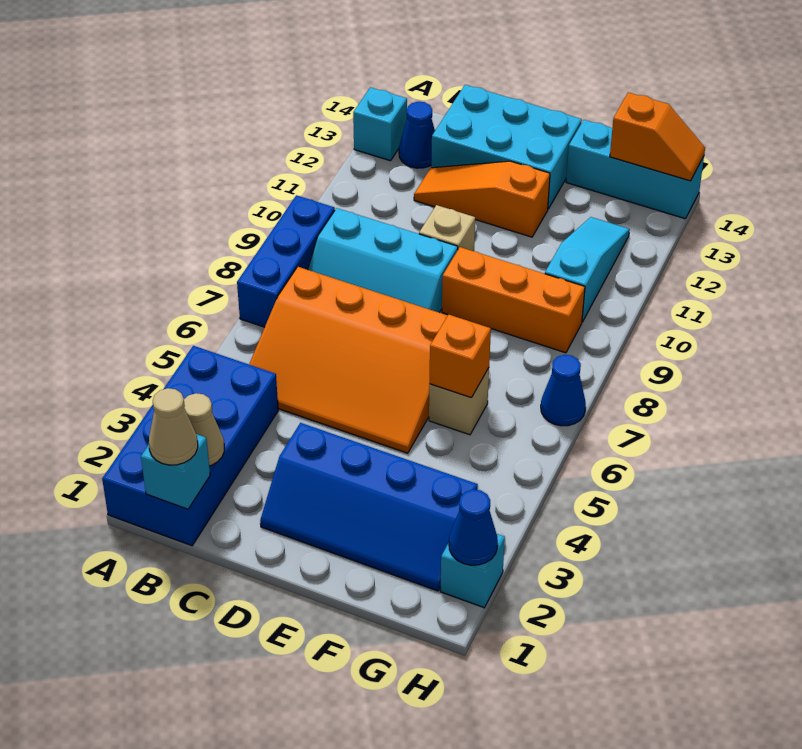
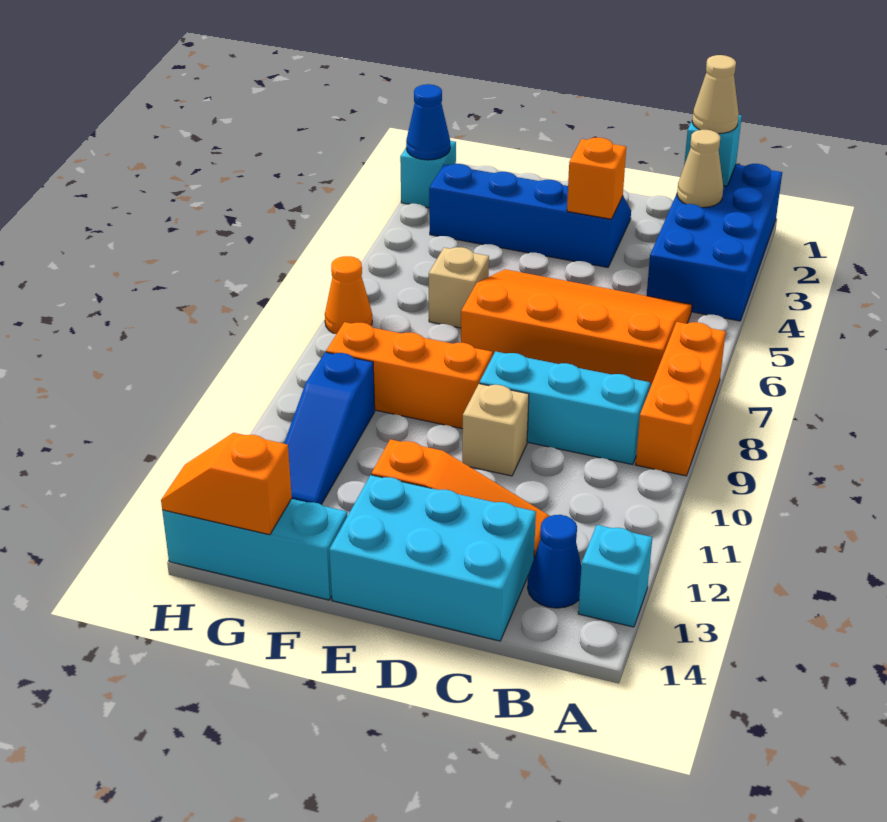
blue 1x3 brick [237,195,335,327] -> orange 1x3 brick [635,322,726,476]
orange 1x1 brick [429,314,491,398] -> orange 1x1 brick moved to [567,138,626,219]
cyan 1x3 slope [545,217,630,322] -> blue 1x3 slope [284,352,375,505]
blue 1x1 cone [541,355,586,426] -> orange 1x1 cone [325,256,372,334]

